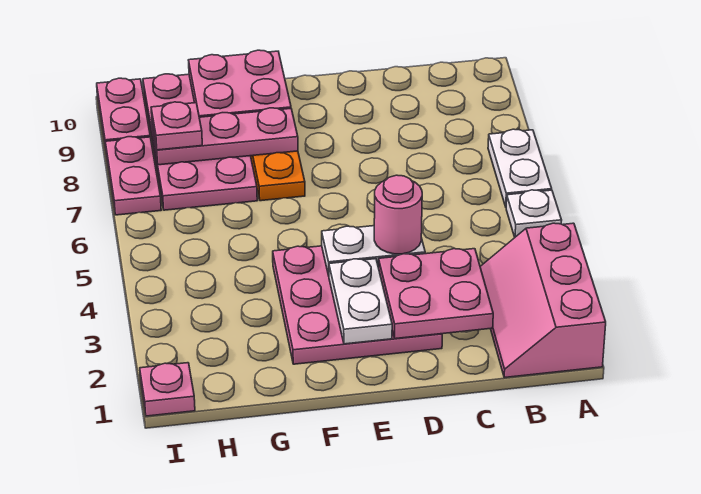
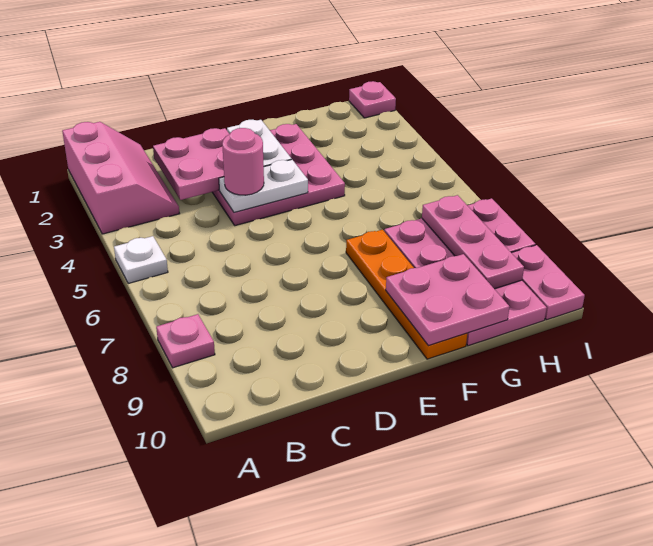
white 1x2 plate [488,129,552,207] -> none
pink 1x3 plate [152,108,298,165] -> pink 1x3 plate turned to [422,195,524,289]
pink 1x1 plate [151,102,202,150] -> pink 1x1 plate moved to [156,314,215,368]

